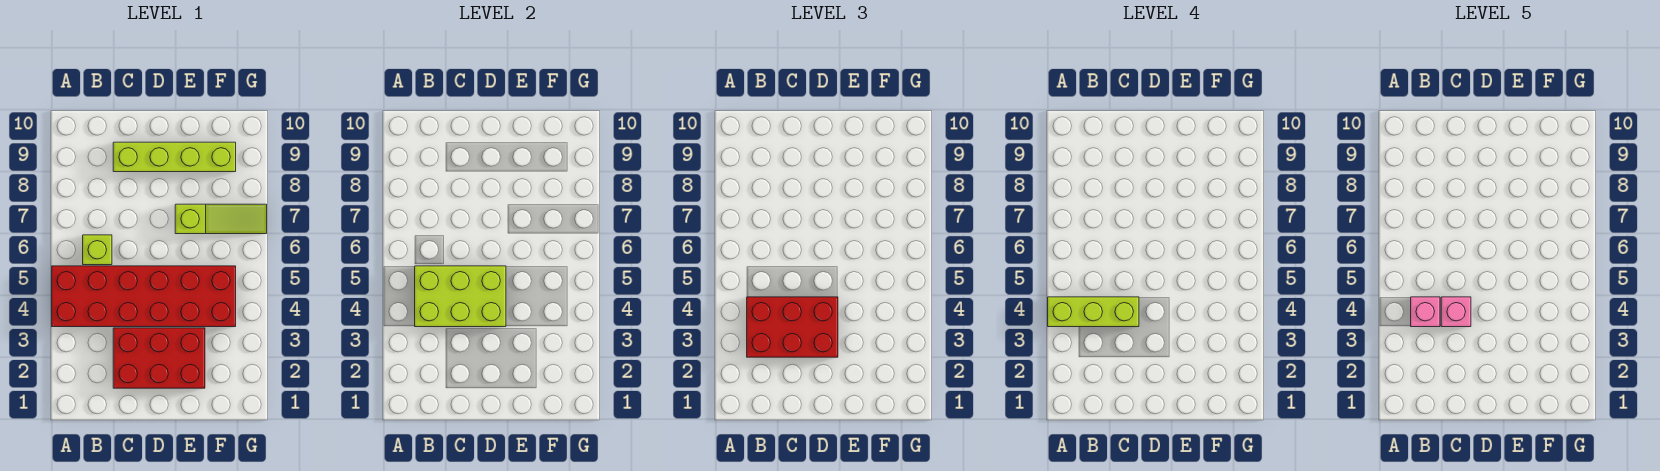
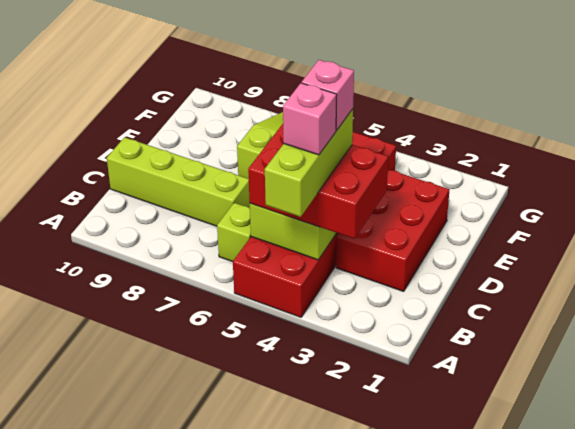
red 2x3 brick [747,297,838,357] -> red 2x3 brick turned to [248,124,388,239]
lime 1x4 brick [113,142,236,172] -> lime 1x4 brick turned to [107,137,250,226]

